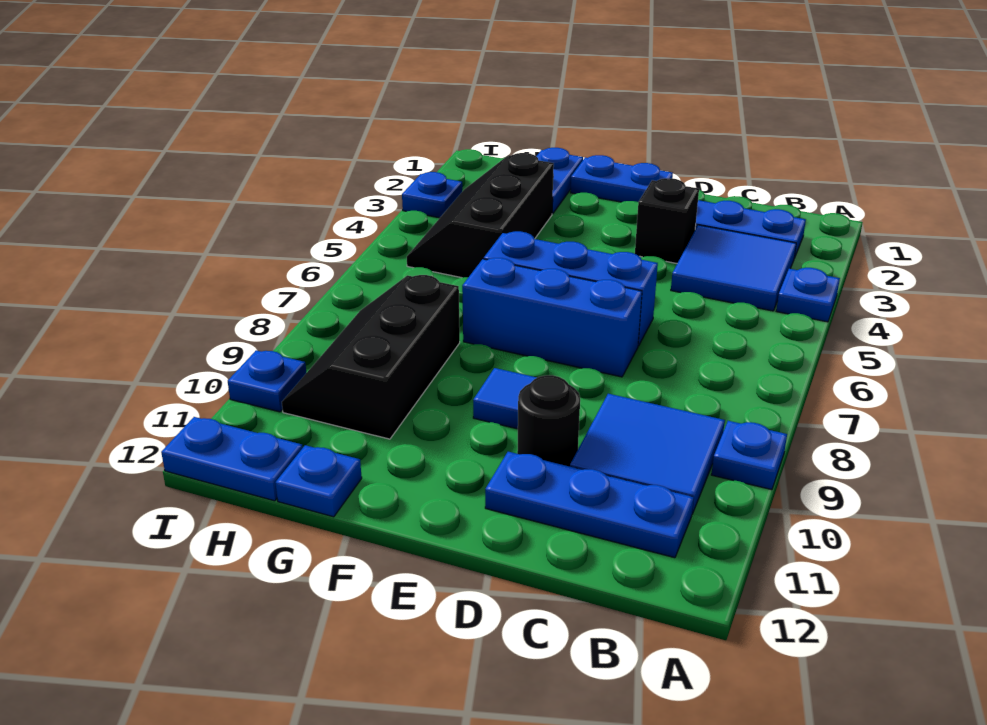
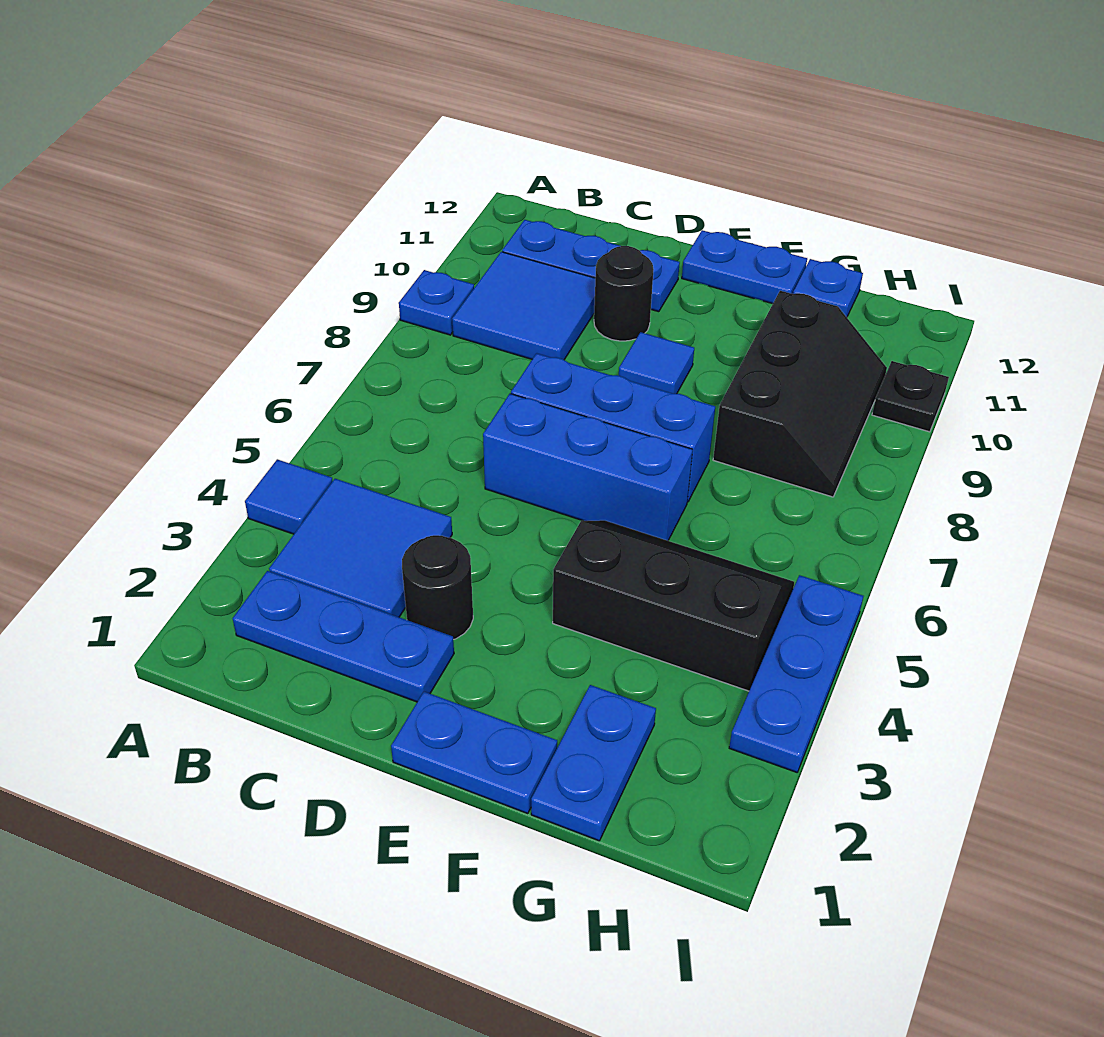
blue 1x1 plate [776,268,840,322] -> blue 1x1 tile [245,459,333,534]
black 1x1 brick [635,178,699,263] -> black 1x1 round brick [402,535,473,640]
black 2x3 slope [407,153,554,278] -> black 2x3 slope turned to [553,520,794,691]
blue 1x2 plate [161,417,303,501] -> blue 1x2 plate moved to [682,230,807,304]
blue 1x1 plate [402,172,462,218] -> blue 1x3 plate [729,575,863,772]
blue 1x1 plate [228,350,306,412] -> black 1x1 plate [872,361,949,432]

